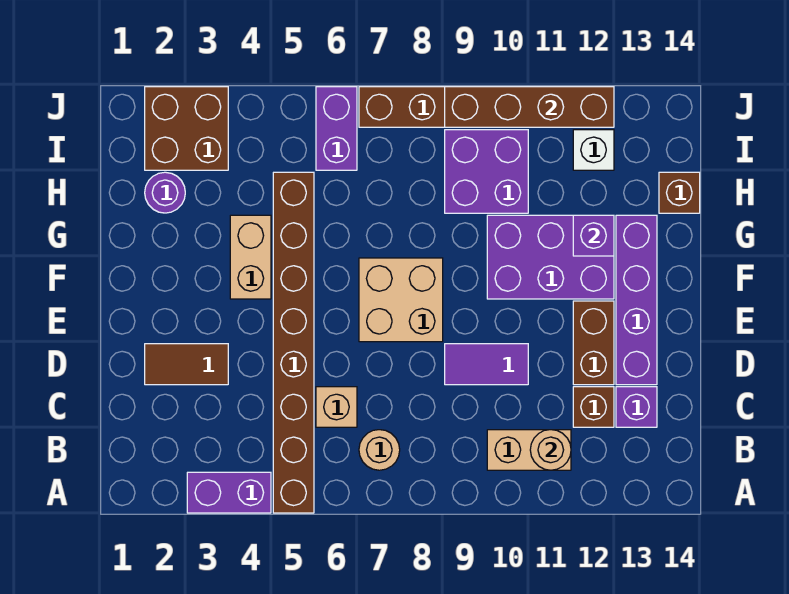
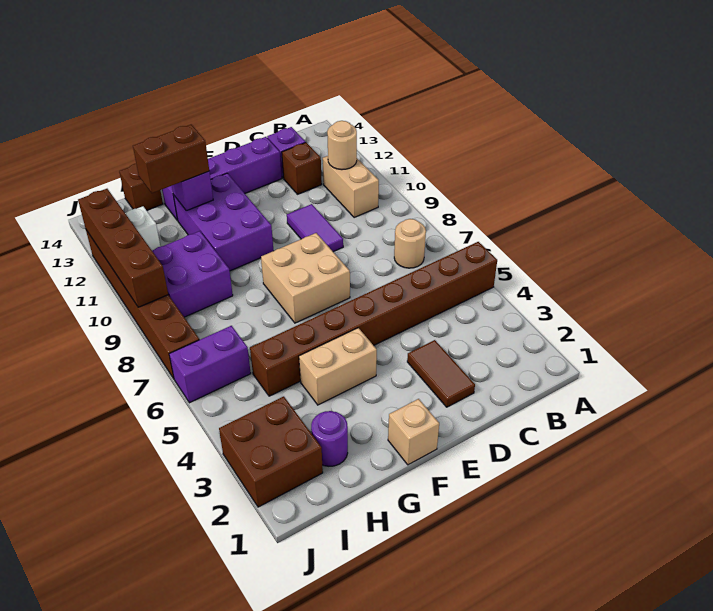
purple 1x2 brick [187,472,271,513] -> none
tan 1x1 brick [316,387,357,427] -> tan 1x1 brick moved to [388,399,439,465]
brown 1x2 brick [573,301,614,385] -> brown 1x2 brick moved to [133,125,209,193]

